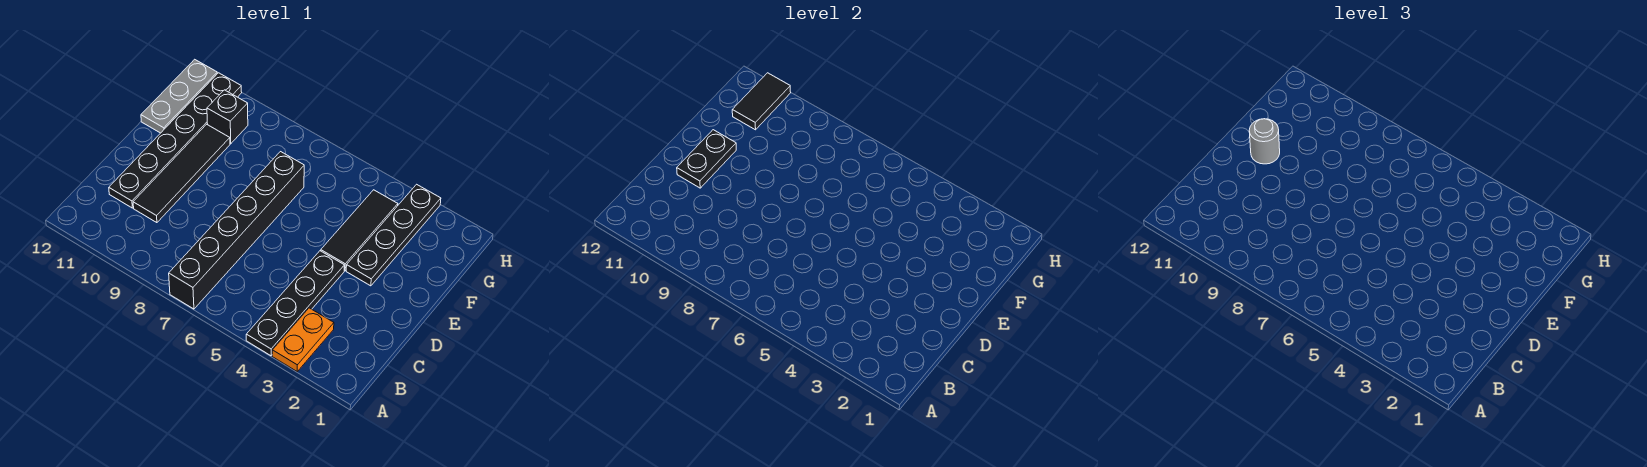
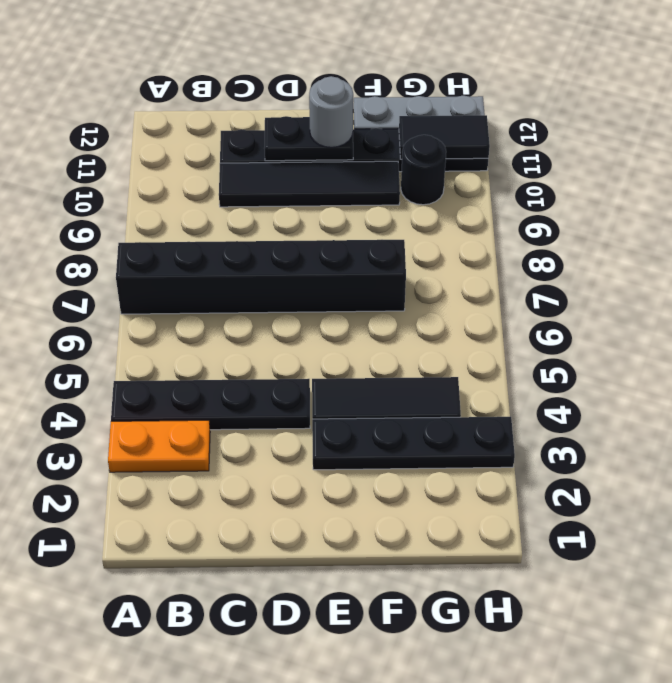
black 1x1 brick [207,90,248,144] -> black 1x1 round brick [401,135,446,205]

